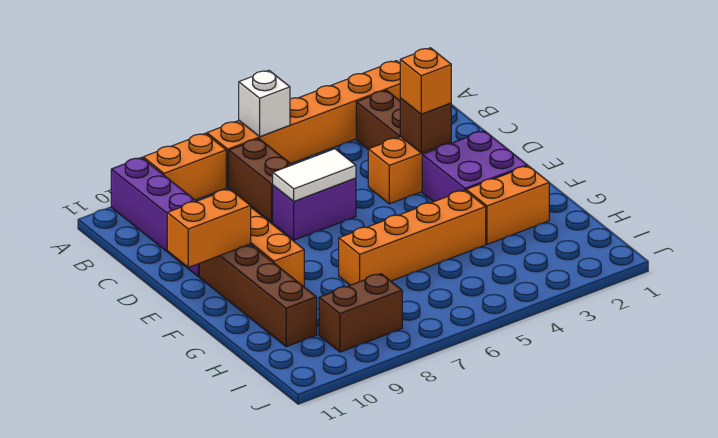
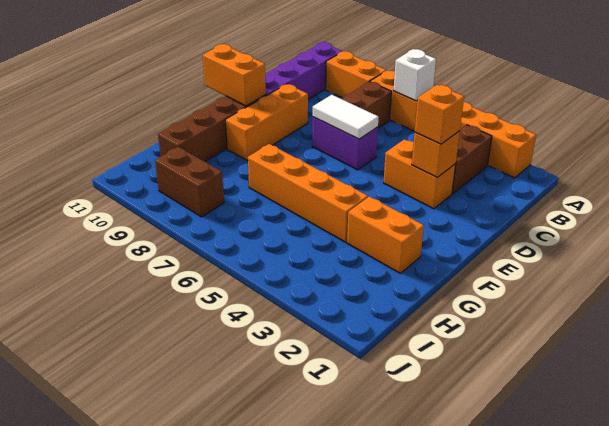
brown 1x1 brick [400,98,451,153] -> orange 1x1 brick [412,131,460,177]
purple 2x2 brick [422,131,527,202] -> none

